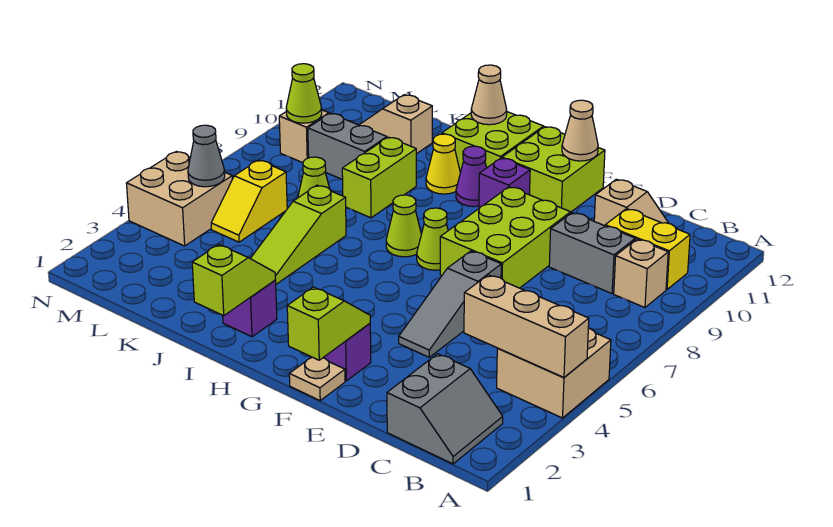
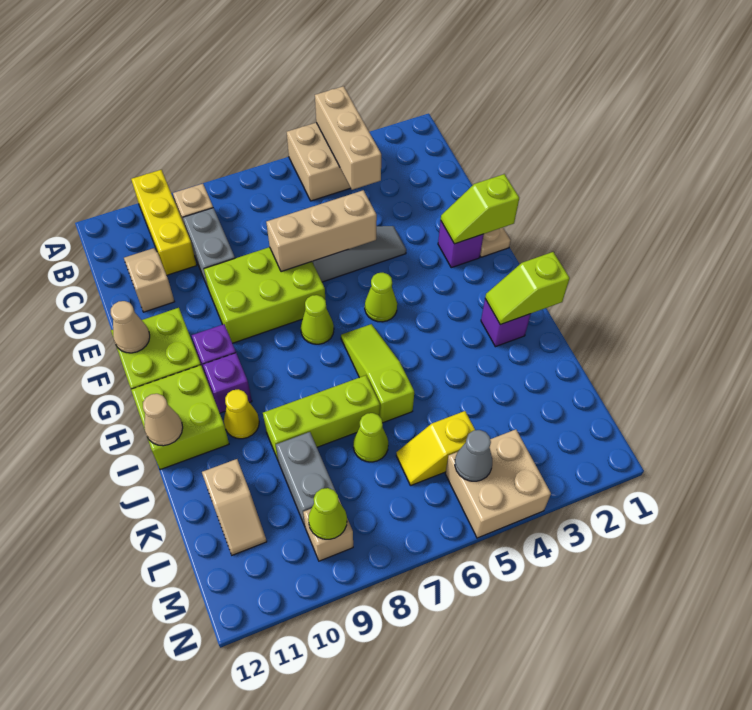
grey 2x2 slope [387,354,503,464] -> none
yellow 1x2 brick [605,209,690,290] -> yellow 1x3 brick [131,170,197,275]
none -> tan 1x3 brick [266,190,377,272]
lime 1x1 cone [386,195,421,257] -> lime 1x1 cone moved to [365,273,397,322]
purple 1x1 cone [456,146,486,207] -> purple 1x1 brick [203,353,252,413]
lime 1x3 slope [250,185,346,284] -> lime 1x3 slope turned to [341,324,414,423]
lime 1x2 brick [342,137,416,218] -> lime 1x3 brick [263,375,380,462]
yellow 1x2 slope [211,160,287,242] -> yellow 1x2 slope turned to [396,411,475,486]

